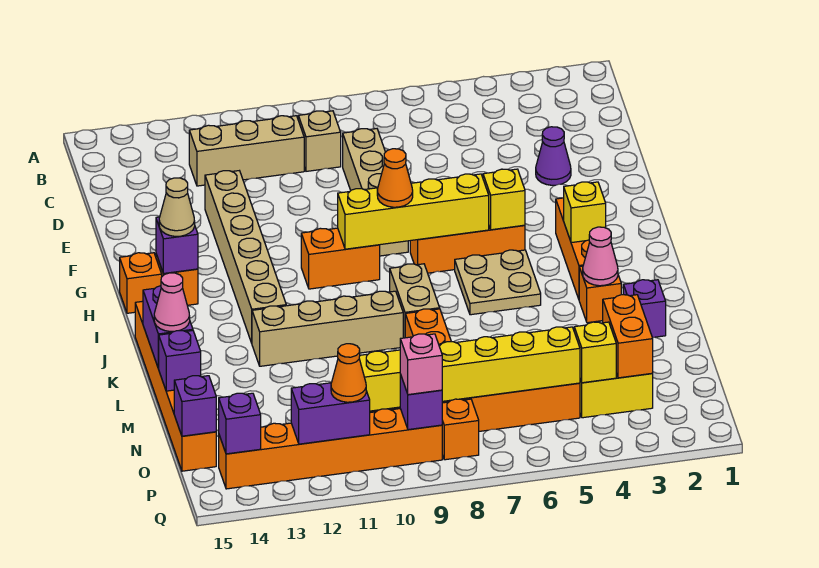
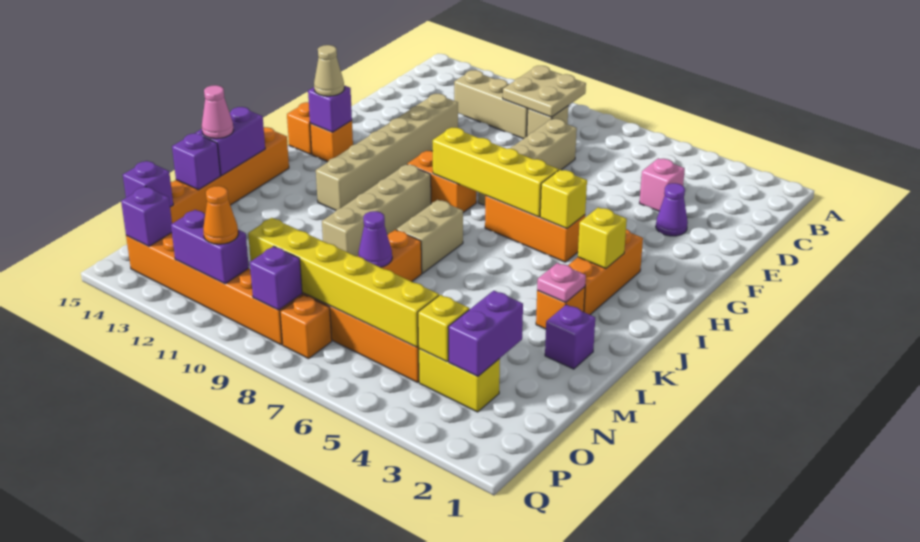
orange 1x1 cone [377,149,413,207] -> none
tan 2x2 plate [455,250,541,315] -> tan 2x2 plate moved to [503,66,586,117]
pink 1x1 cone [583,227,618,286] -> pink 1x1 plate [537,263,586,303]
tan 1x4 brick [252,291,403,366] -> tan 1x4 brick turned to [322,164,431,256]
none -> purple 1x1 cone [358,211,392,267]
orange 1x2 brick [603,295,653,378] -> purple 1x2 brick [448,291,523,377]
pink 1x1 brick [400,334,442,395] -> pink 1x1 brick moved to [640,158,685,211]

